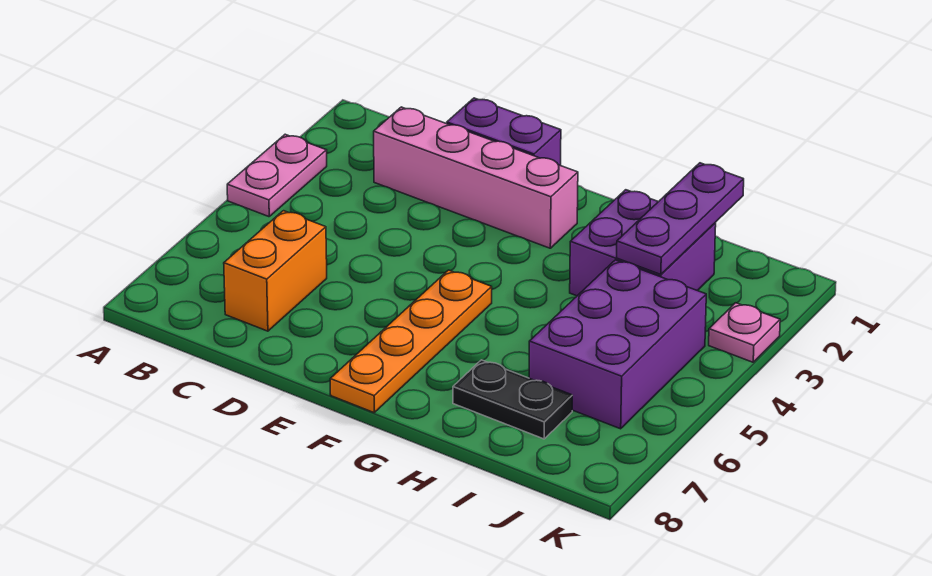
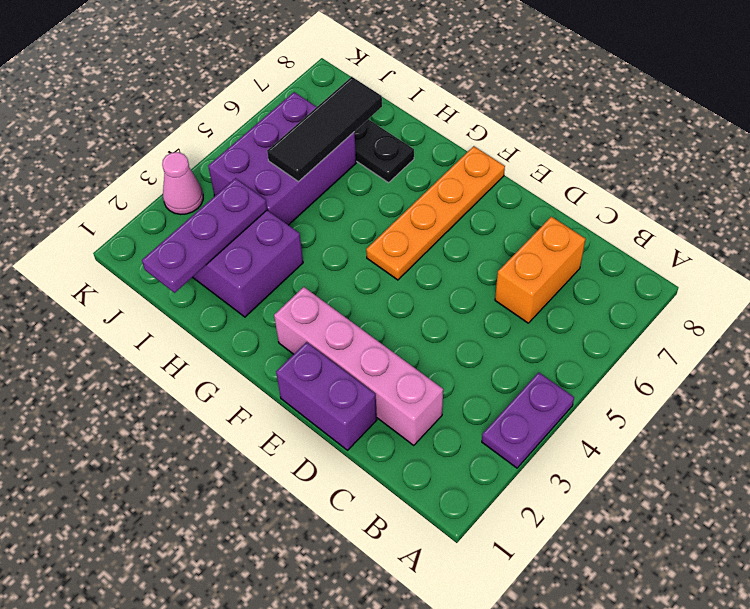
pink 1x2 plate [227,134,327,217] -> purple 1x2 plate [482,372,574,468]
none -> black 1x3 tile [267,77,382,182]
pink 1x1 plate [709,303,780,362] -> pink 1x1 cone [162,152,203,214]

